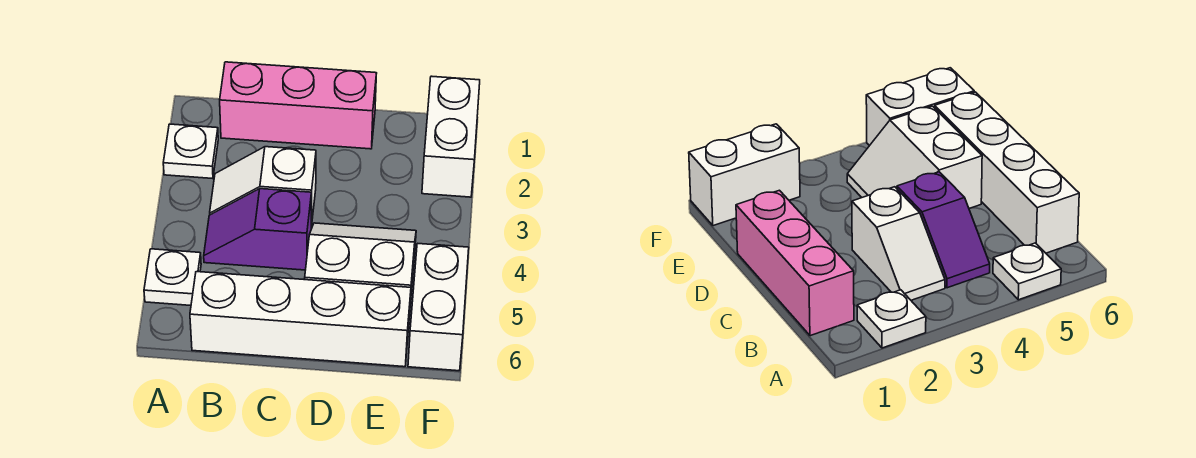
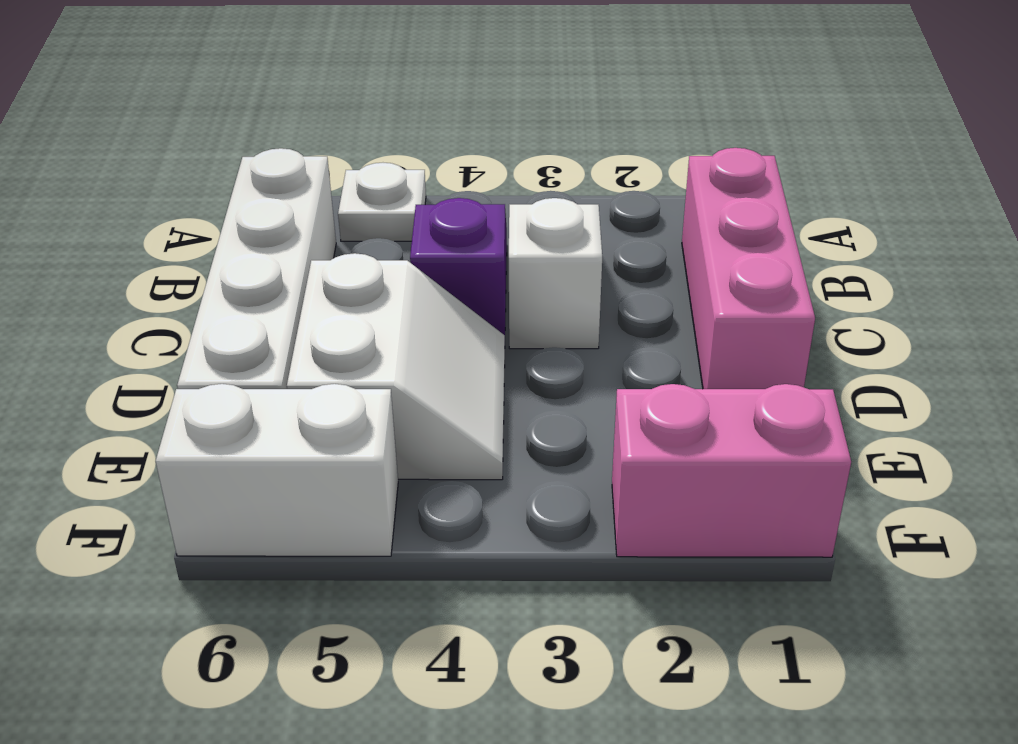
white 1x1 plate [163,124,218,179] -> none
white 1x2 brick [422,76,480,197] -> pink 1x2 brick [612,384,851,557]

